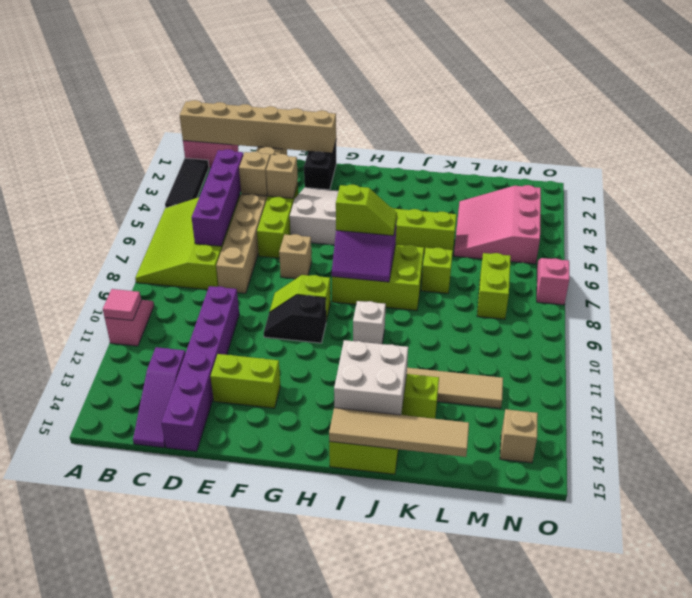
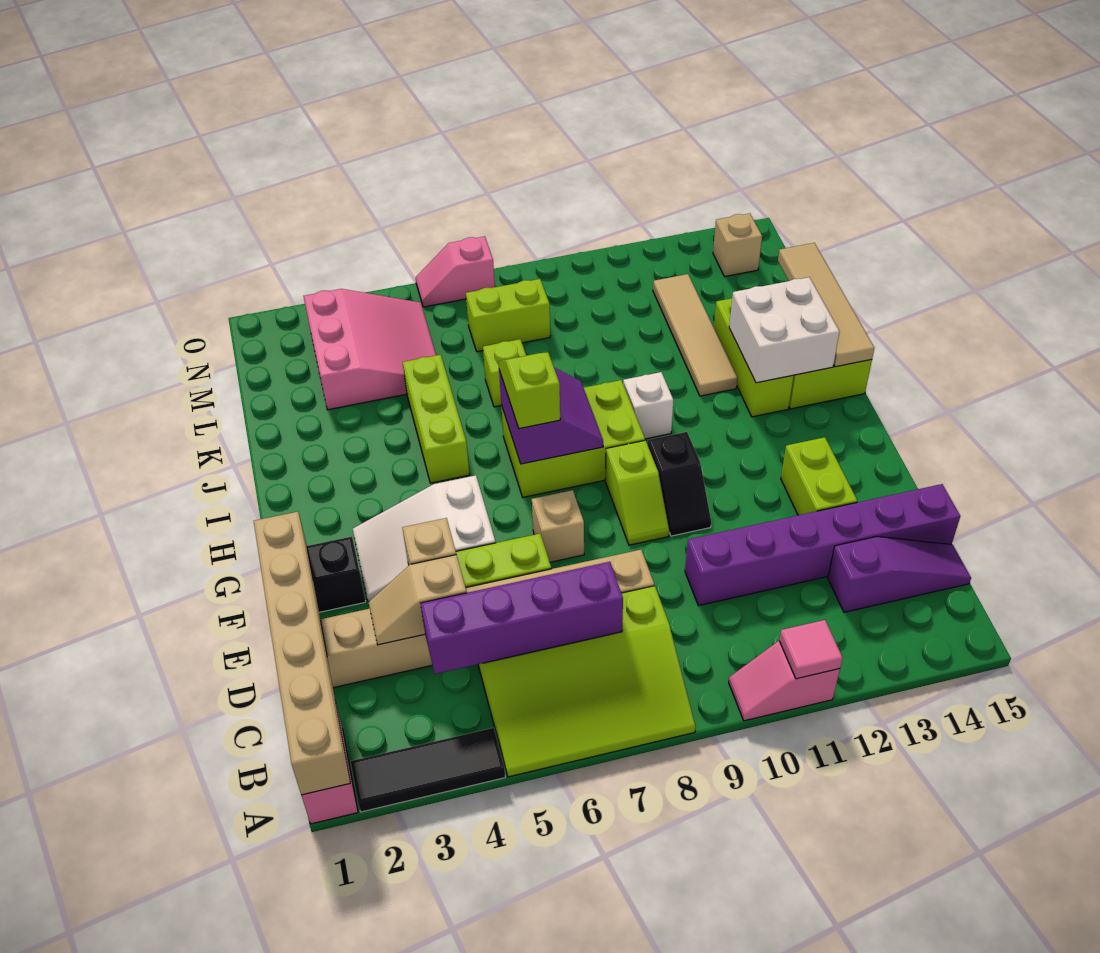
lime 2x3 brick [332,245,424,311] -> lime 2x3 brick turned to [501,380,645,497]
pink 3x3 slope [454,185,541,264] -> pink 3x3 slope turned to [304,289,436,410]

